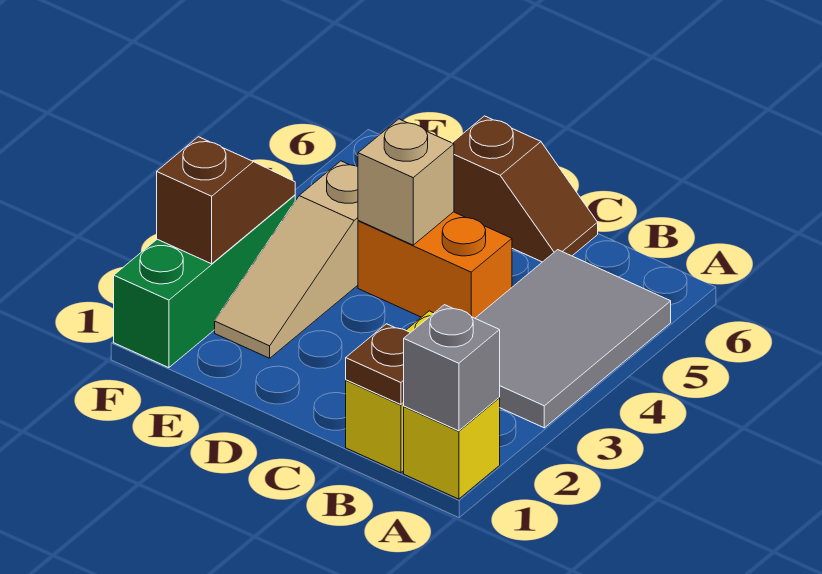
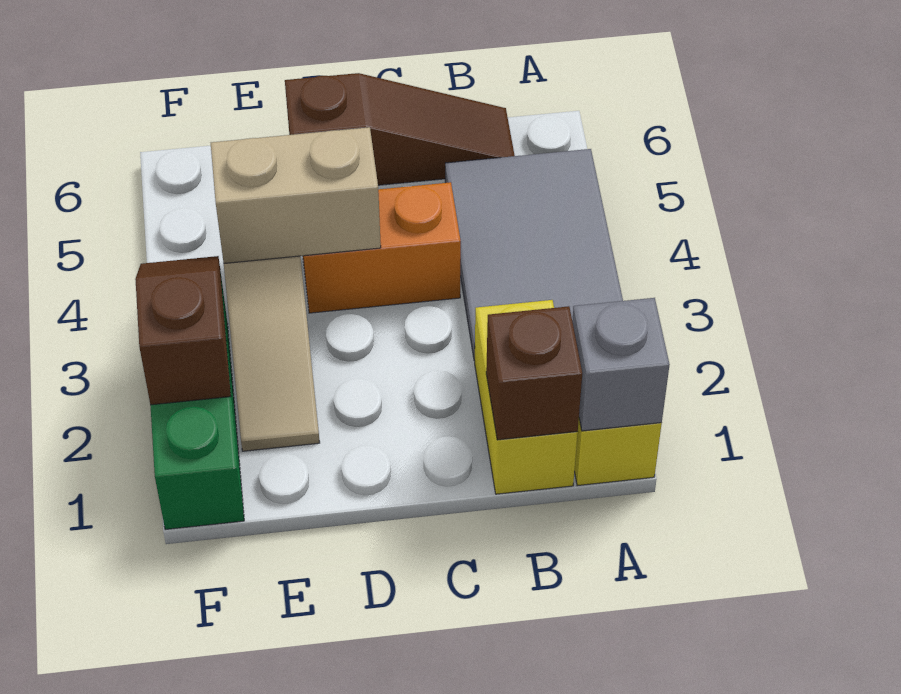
brown 1x1 plate [346,324,410,405] -> brown 1x1 brick [486,306,582,440]
brown 1x2 slope [452,116,598,262] -> brown 1x3 slope [285,73,515,185]
tan 1x1 brick [358,119,454,245] -> tan 1x2 brick [211,127,381,263]

